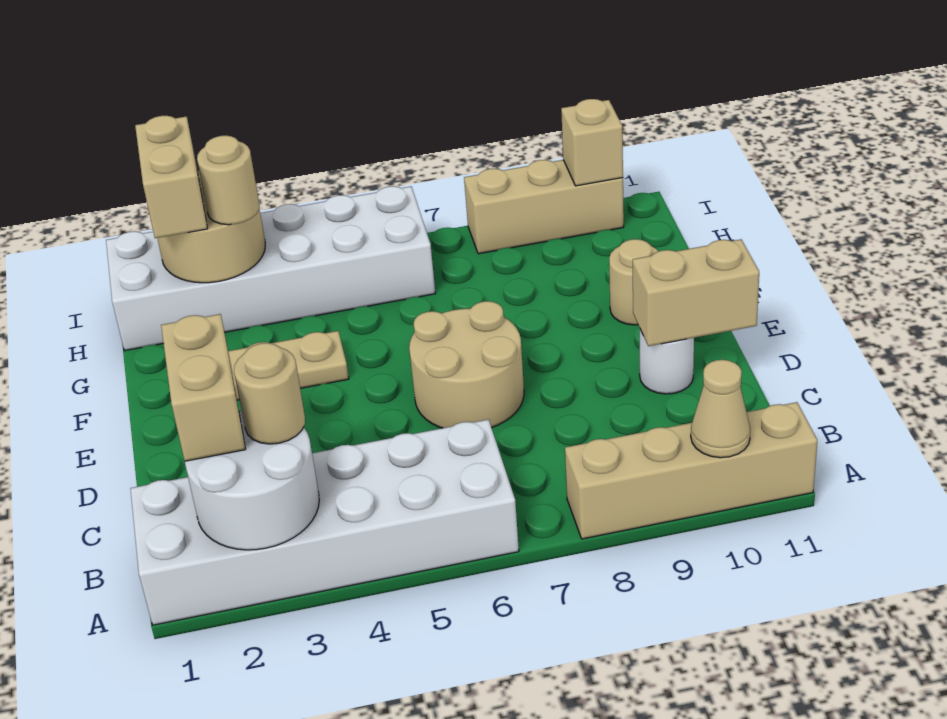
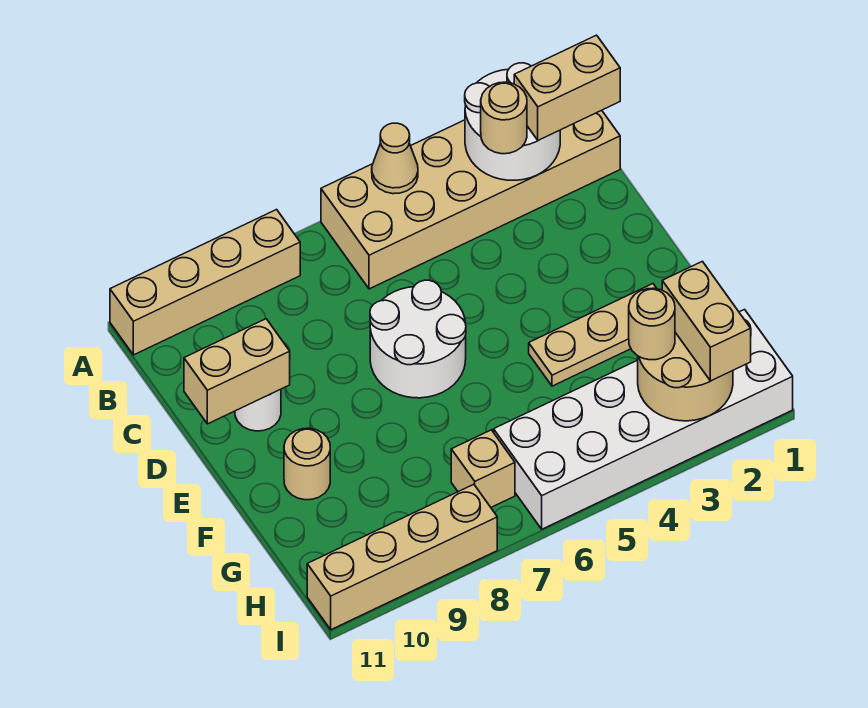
white 2x6 brick [130,419,519,625] -> tan 2x6 brick [321,110,620,289]
tan 1x1 cone [691,360,750,458] -> tan 1x1 cone moved to [372,123,418,194]
tan 1x2 brick [161,314,245,461] -> tan 1x2 brick turned to [514,35,620,140]
tan 2x2 round brick [409,301,524,428] -> white 2x2 round brick [370,280,466,398]
tan 1x3 brick [464,160,624,254] -> tan 1x4 brick [307,484,497,630]
tan 1x1 brick [561,99,623,186] -> tan 1x1 brick moved to [451,430,515,507]

